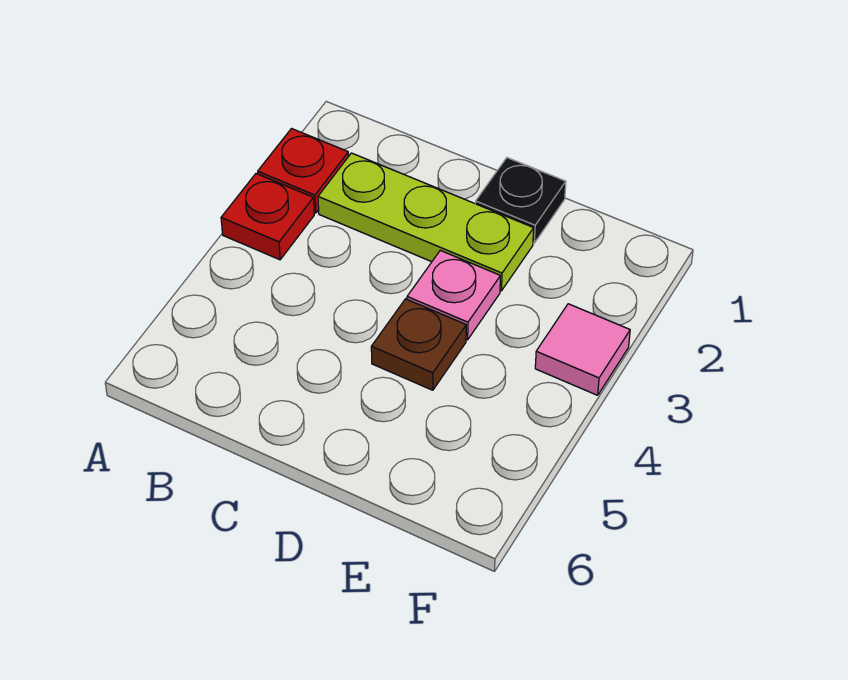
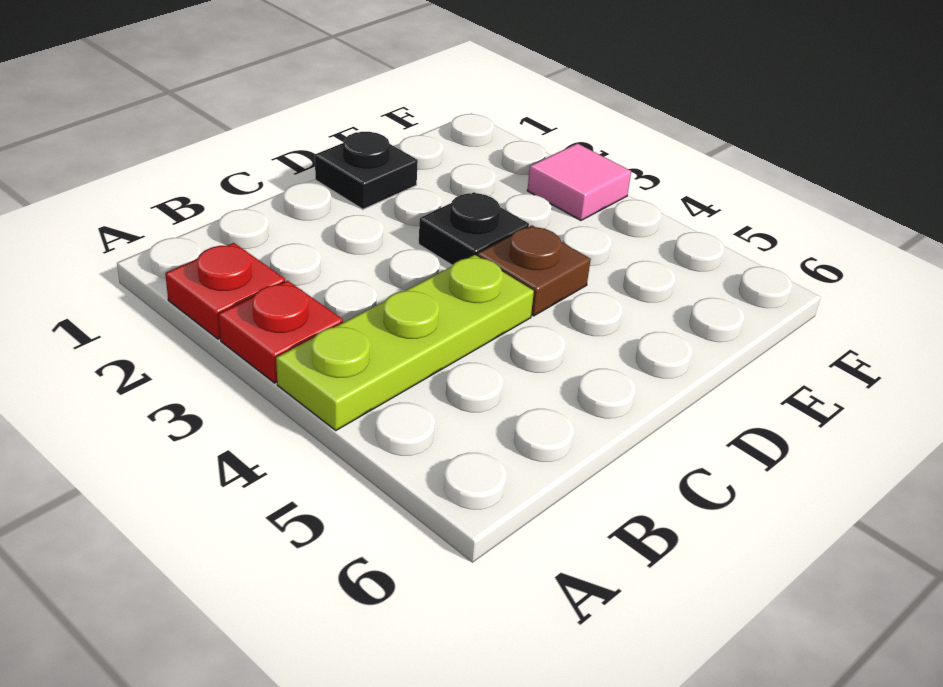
lime 1x3 plate [318,153,534,291] -> lime 1x3 plate moved to [276,255,534,430]
pink 1x1 plate [407,250,500,340] -> black 1x1 plate [419,192,529,265]

